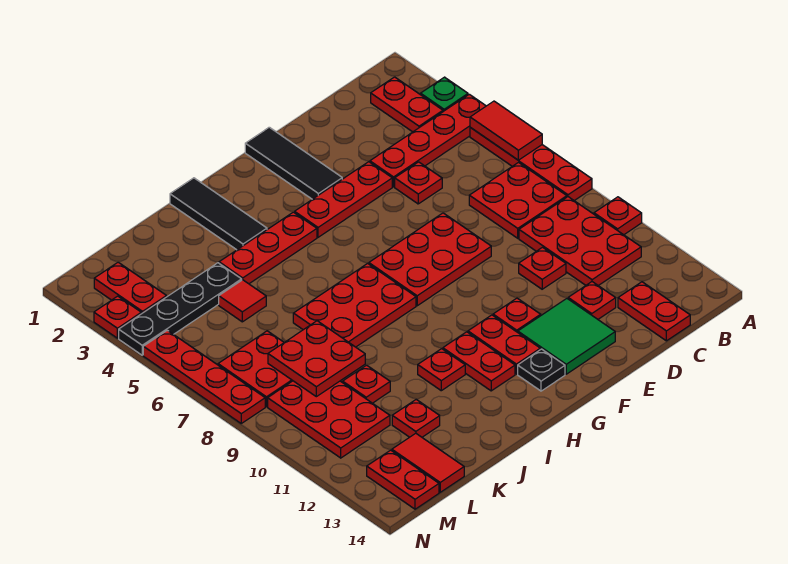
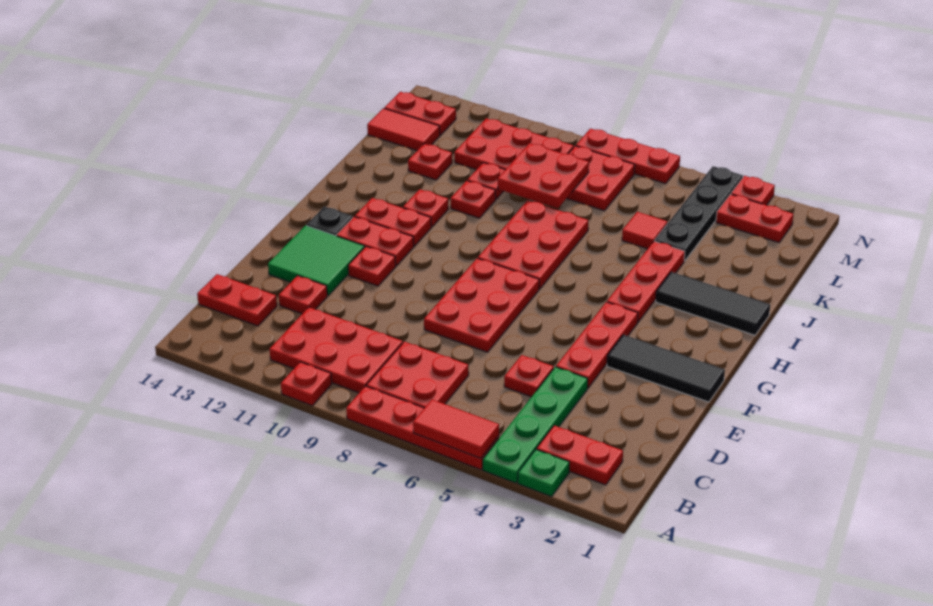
red 1x4 plate [370,94,486,187] -> green 1x4 plate [483,367,588,483]
red 1x1 plate [519,247,566,289] -> red 1x1 plate moved to [451,181,496,218]
red 1x4 plate [143,330,265,423] -> red 1x3 plate [576,129,680,184]

